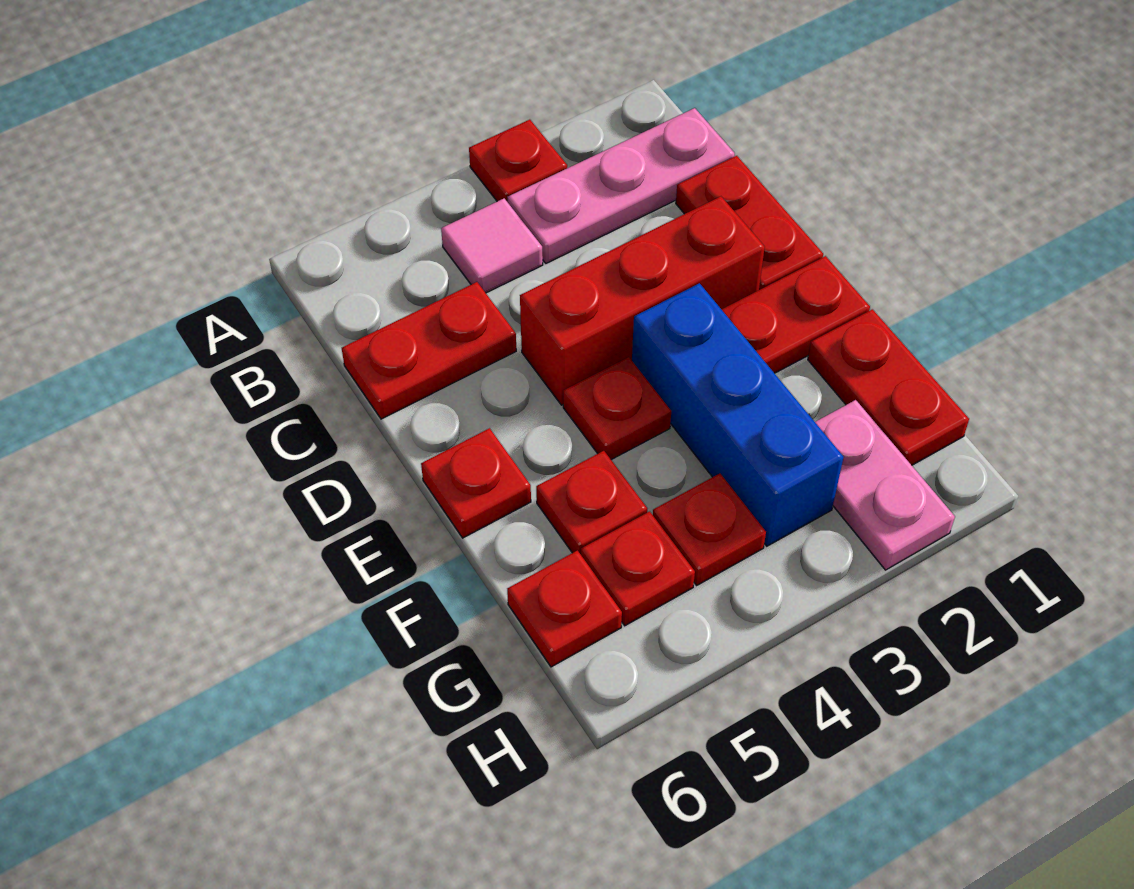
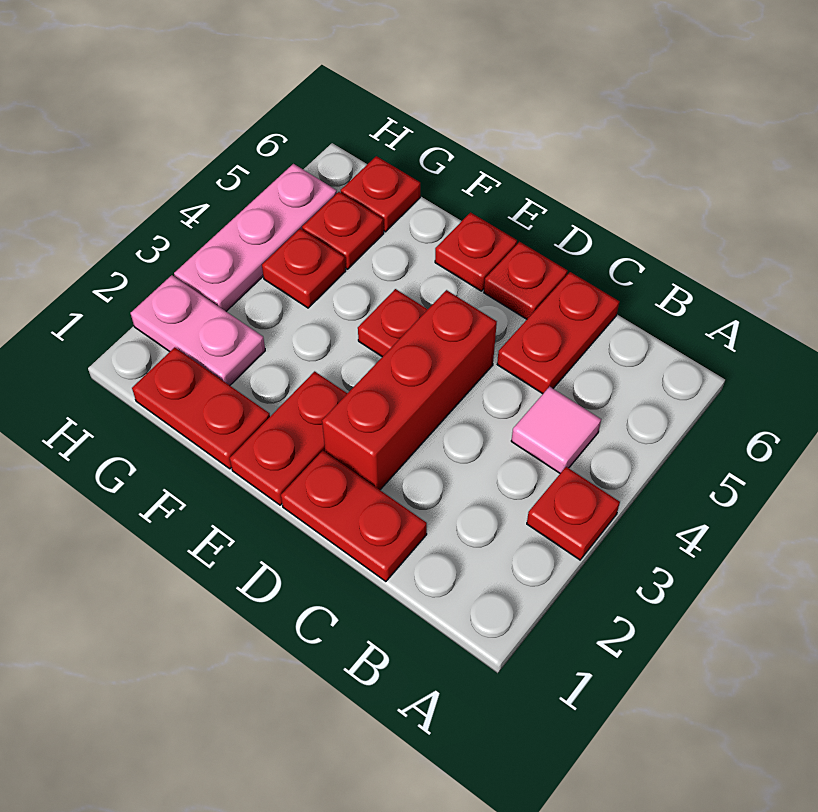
pink 1x3 plate [507,108,735,263] -> pink 1x3 plate moved to [174,164,337,311]
blue 1x3 brick [632,283,844,546] -> none
red 1x1 plate [536,451,647,554] -> red 1x1 plate moved to [484,242,568,319]

